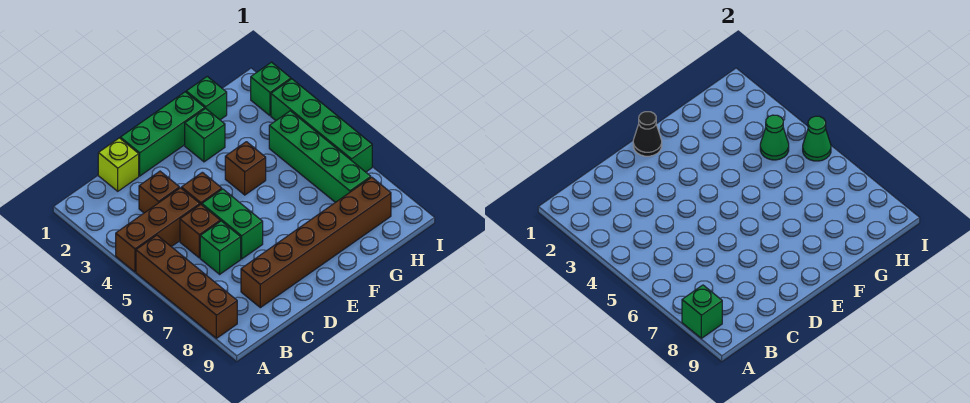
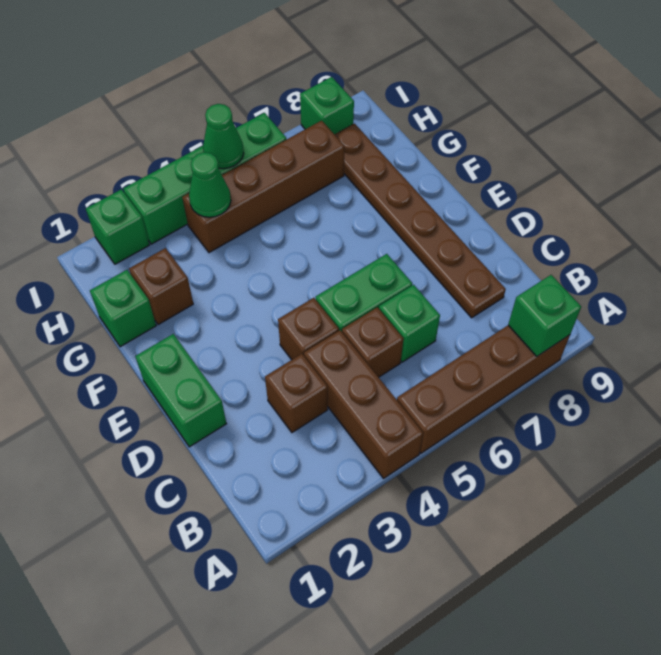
lime 1x1 brick [98,138,139,191] -> none
brown 1x6 brick [241,177,391,308] -> brown 1x6 plate [334,124,506,318]
green 1x3 brick [120,92,205,176] -> green 1x2 brick [135,334,226,447]
black 1x1 cone [633,112,662,156] -> none
green 1x1 brick [185,108,225,162] -> green 1x1 brick moved to [300,77,354,134]
brown 1x1 brick [225,142,266,195] -> brown 1x1 brick moved to [129,248,193,325]
green 1x4 brick [269,111,371,203] -> brown 1x4 brick [182,121,344,253]

